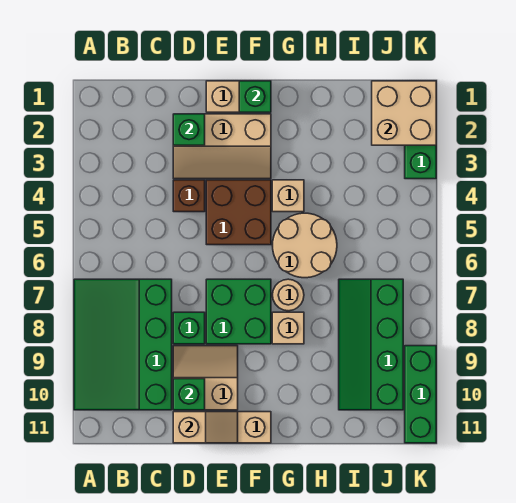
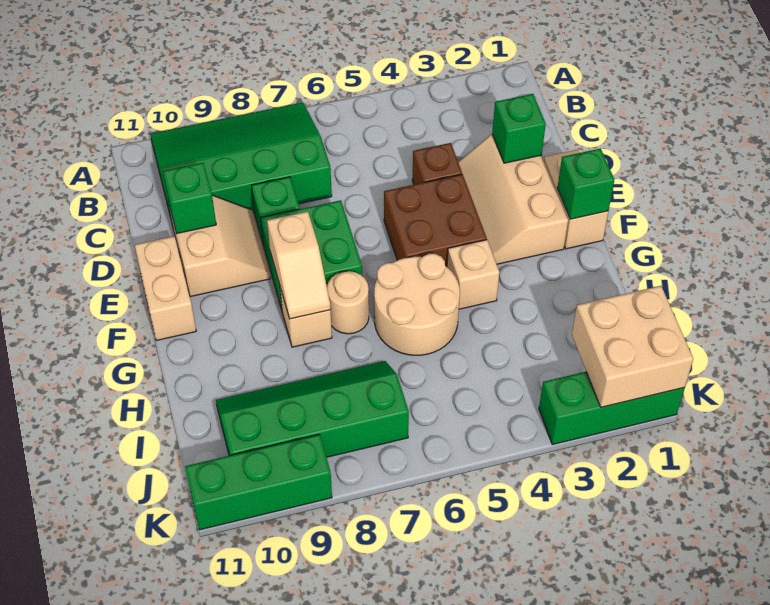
tan 1x2 slope [173,412,238,443] -> tan 1x2 slope moved to [267,211,330,319]

